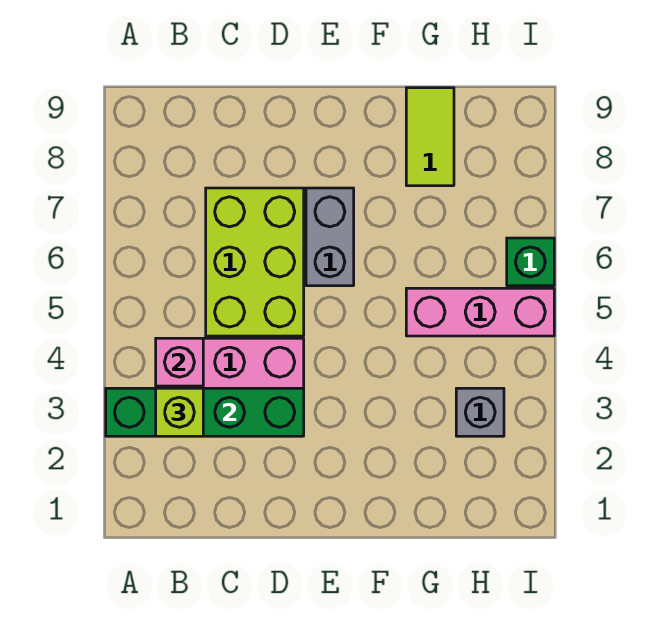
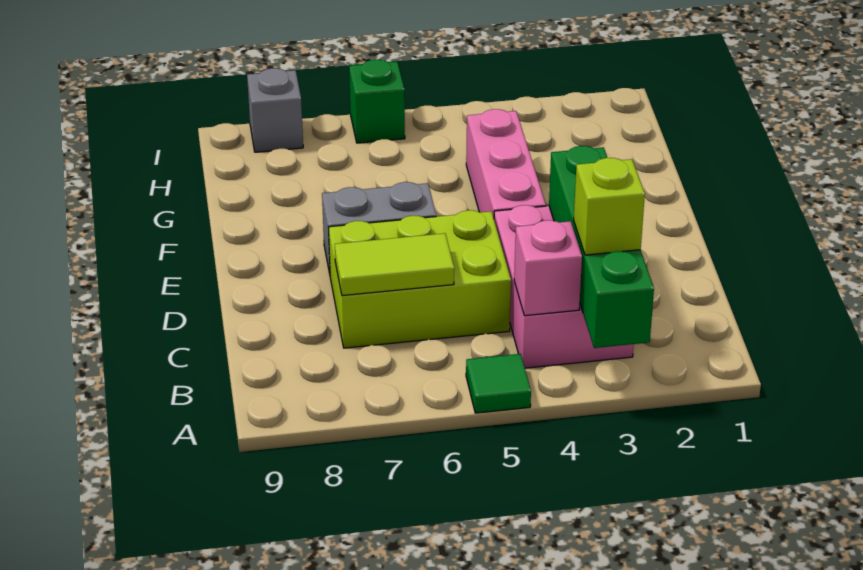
none -> green 1x1 tile [466,354,531,413]
pink 1x3 brick [406,288,554,336] -> pink 1x3 brick moved to [466,109,546,217]
lime 1x2 tile [406,88,454,186] -> lime 1x2 tile moved to [335,233,454,296]
grey 1x1 brick [456,388,504,436] -> grey 1x1 brick moved to [247,68,303,152]

